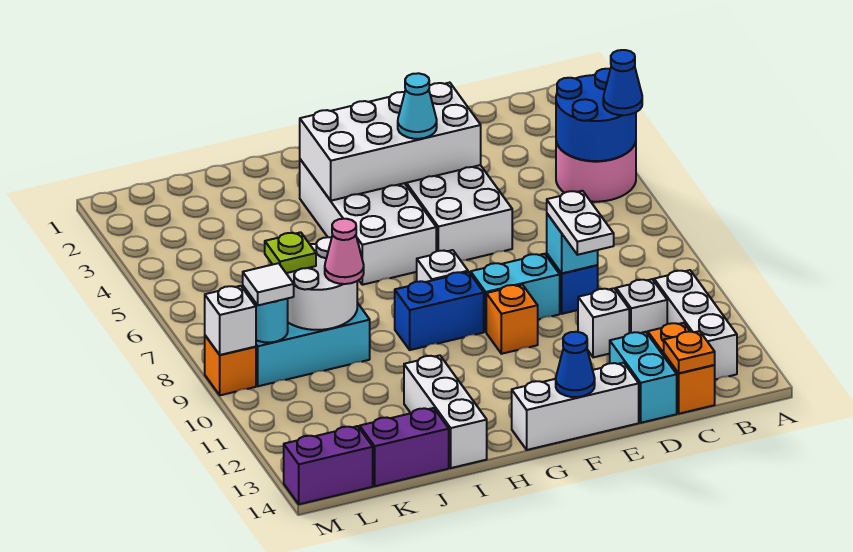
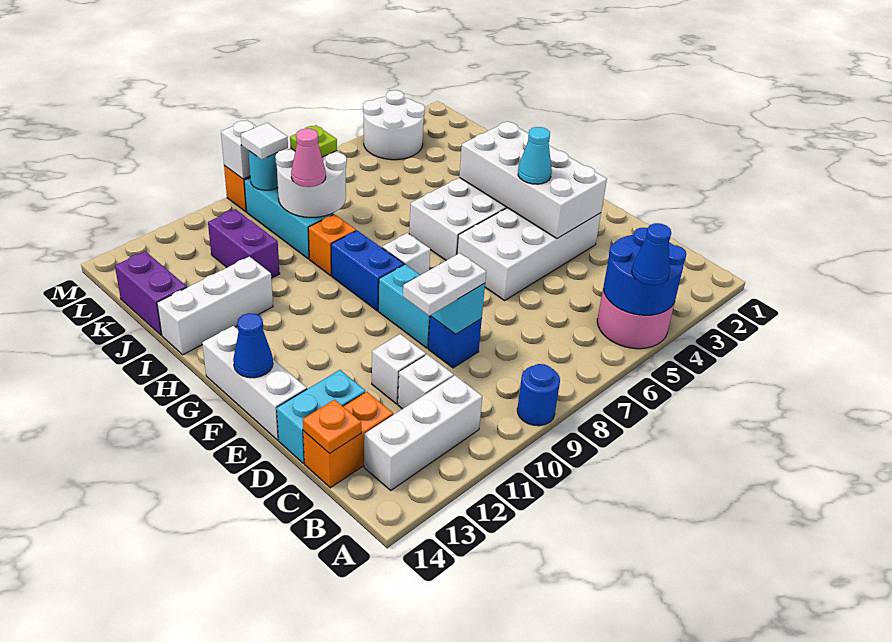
none -> blue 1x1 round brick [517,364,560,426]
orange 1x1 brick [486,285,538,354] -> orange 1x1 brick moved to [308,214,356,276]
none -> white 2x2 round brick [363,90,425,160]
purple 1x2 brick [284,426,373,504] -> purple 1x2 brick moved to [208,209,280,278]

